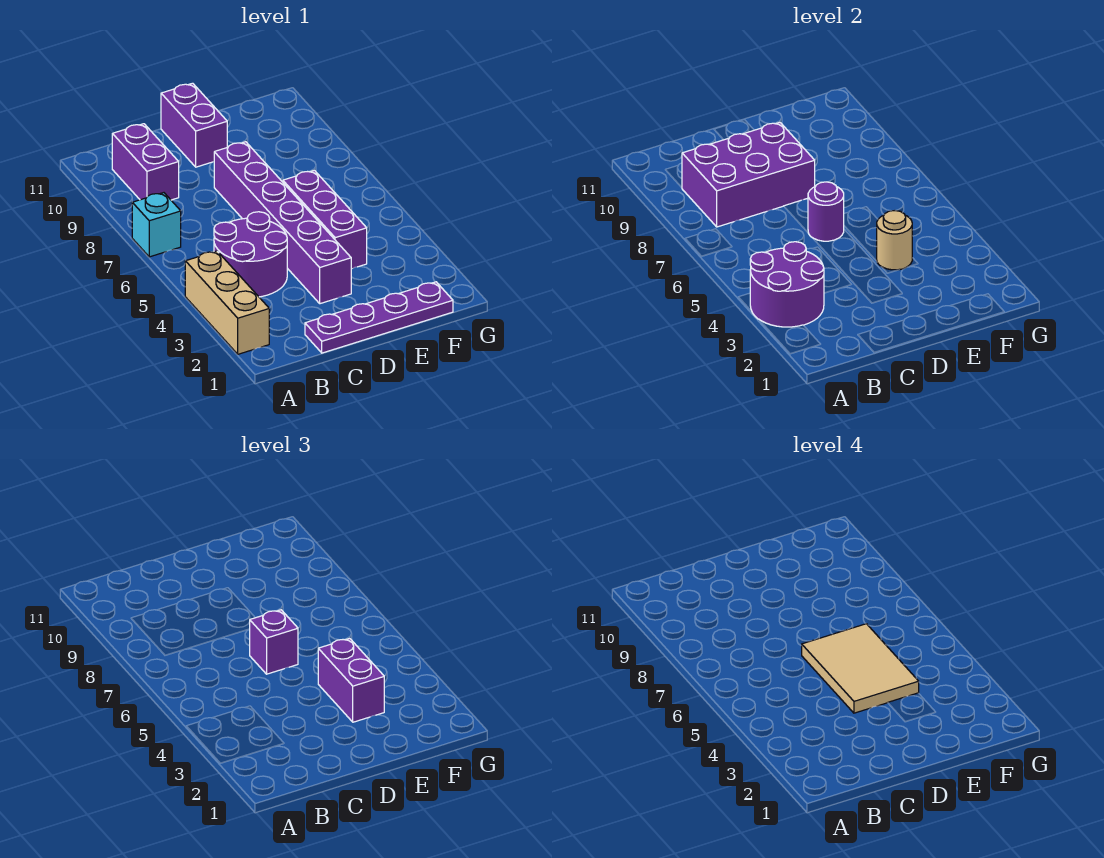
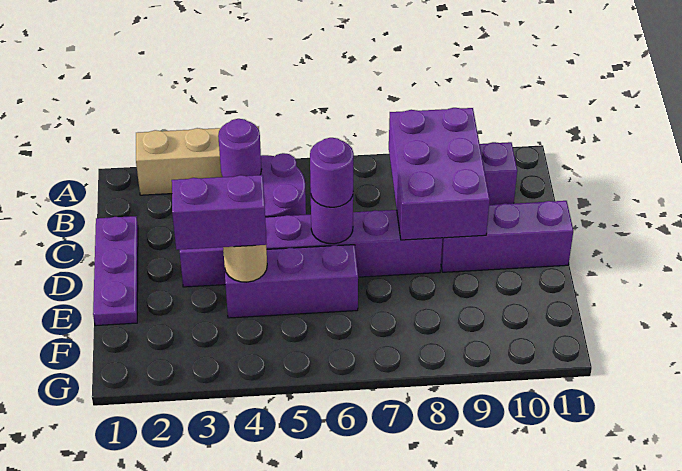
purple 2x2 round brick [750,242,824,327] -> purple 1x1 round brick [218,119,262,177]
cyan 1x1 brick [132,193,181,257] -> none
purple 1x4 plate [305,282,453,353] -> purple 1x3 plate [93,216,138,326]
tan 2x3 tile [802,624,919,713] -> none
purple 1x1 brick [250,610,298,674] -> purple 1x1 round brick [310,138,354,207]
purple 1x2 brick [161,83,227,167] -> purple 1x3 brick [441,201,573,272]

